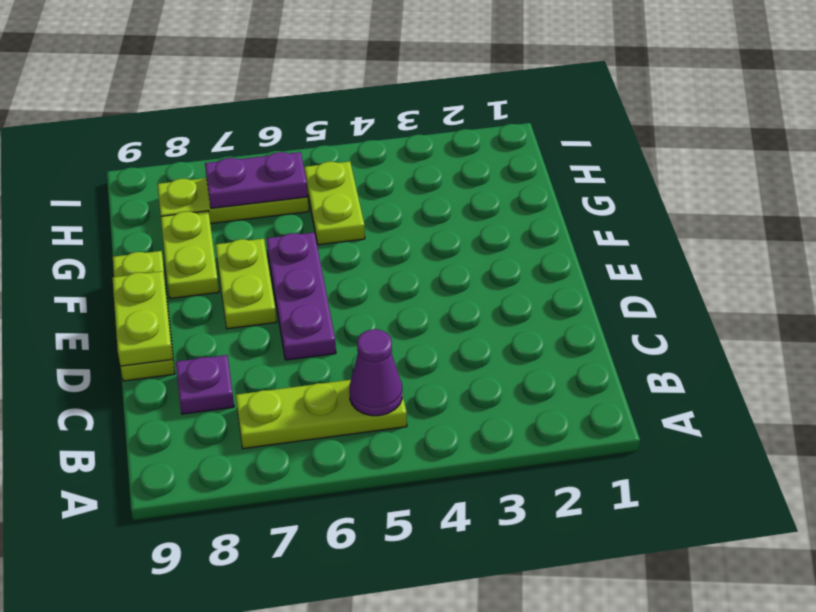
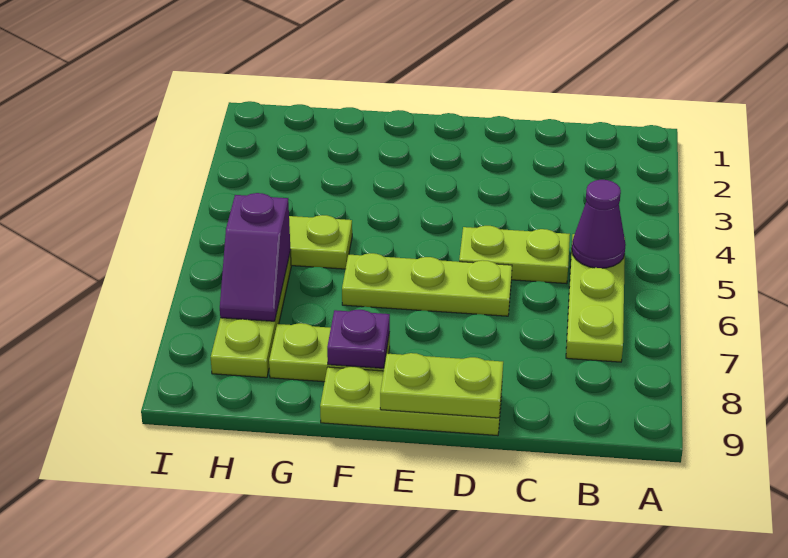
purple 1x1 plate [176,355,234,414] -> purple 1x1 plate moved to [327,310,390,368]
purple 1x3 plate [266,233,336,360] -> lime 1x3 plate [342,253,512,316]
lime 1x2 plate [216,239,276,329] -> lime 1x2 plate moved to [459,226,570,284]
purple 1x2 plate [205,152,308,208] -> purple 1x2 slope [220,193,290,321]

